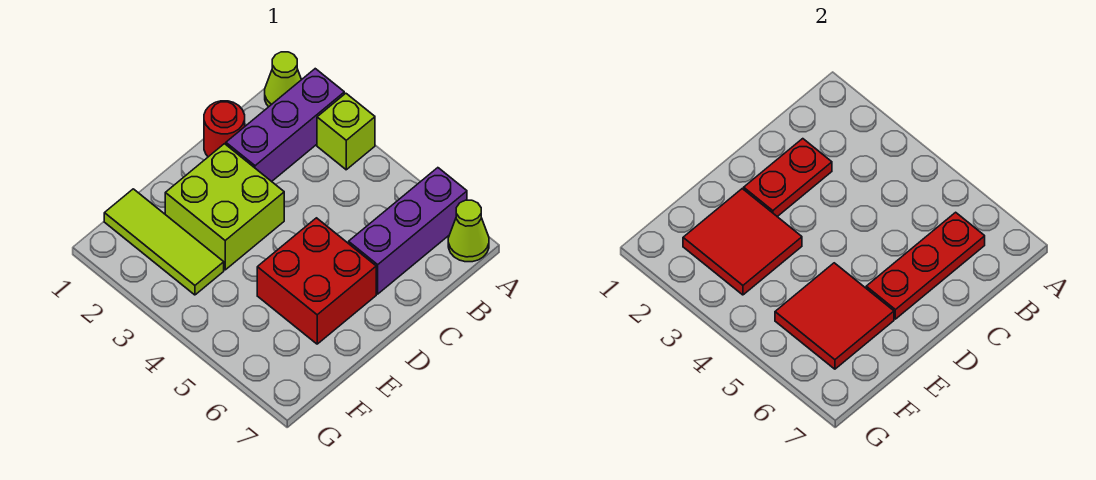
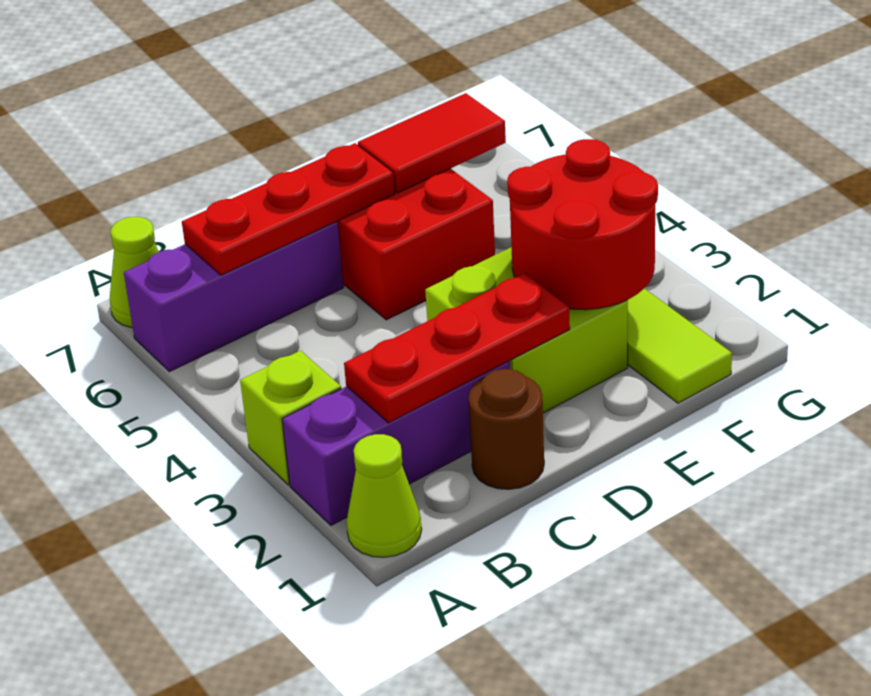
red 1x1 round brick [204,101,245,157] -> brown 1x1 round brick [468,369,544,489]
red 1x2 plate [744,139,832,217] -> red 1x3 plate [344,273,570,423]
red 2x2 tile [683,189,802,295] -> red 2x2 round brick [507,139,658,310]
red 2x2 tile [775,263,894,369] -> red 1x2 tile [358,93,506,193]

